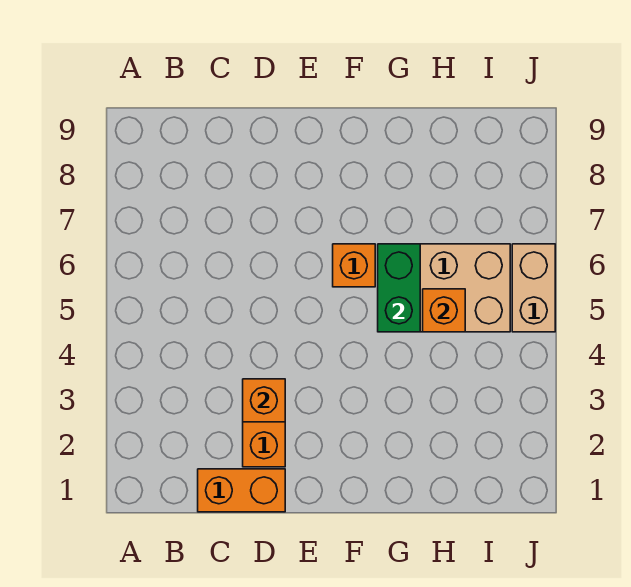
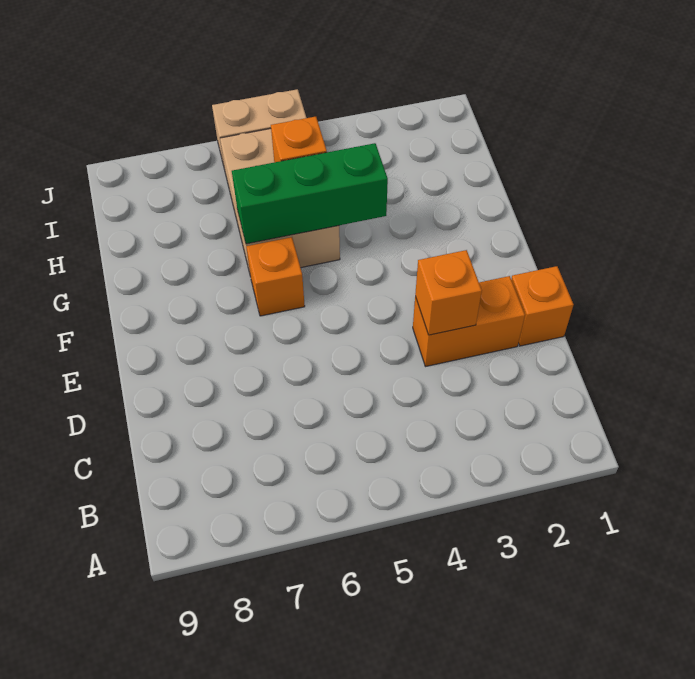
orange 1x2 brick [198,469,285,512] -> orange 1x1 brick [511,266,574,346]
green 1x2 brick [378,244,420,332] -> green 1x3 brick [232,143,388,244]

